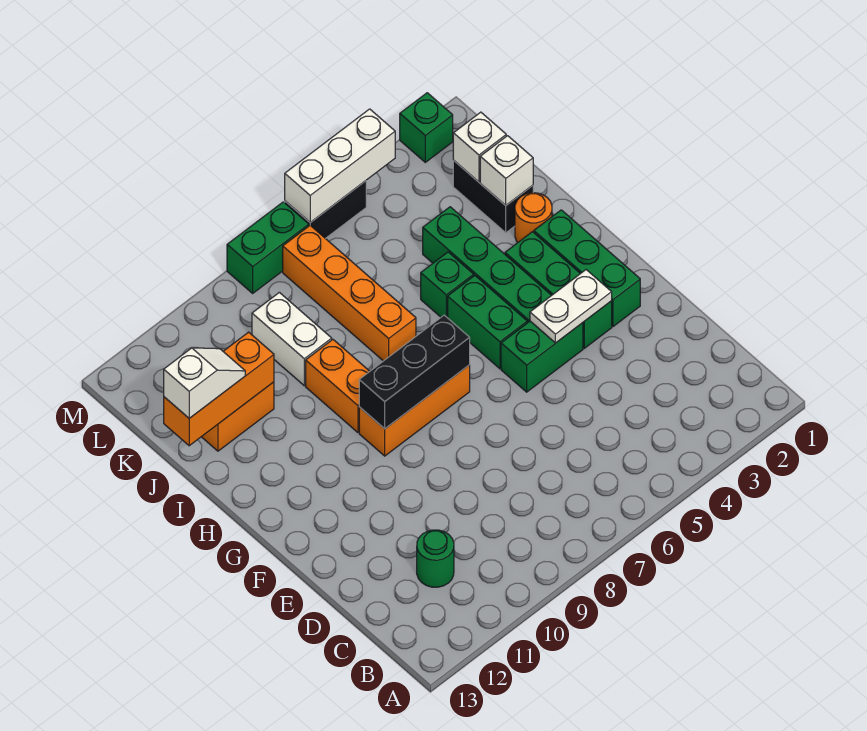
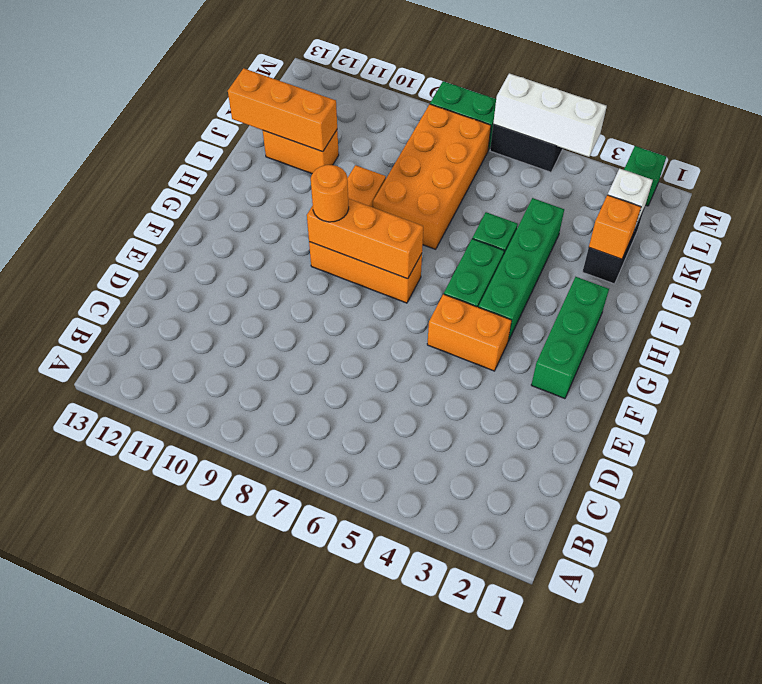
green 1x1 round brick [417,530,454,587] -> none
green 1x3 brick [505,232,612,348] -> none
white 1x2 plate [530,270,612,343] -> none
green 1x2 brick [501,321,583,392] -> orange 1x2 brick [427,294,512,371]
black 1x3 brick [359,315,470,429] -> orange 1x3 brick [307,199,423,279]
orange 1x1 round brick [515,193,552,243] -> orange 1x1 round brick moved to [311,165,349,222]
orange 1x4 brick [283,225,416,361] -> orange 2x4 brick [373,104,491,249]
white 1x1 brick [480,136,533,205] -> orange 1x1 brick [589,195,641,259]
white 1x2 brick [252,292,332,386] -> none
white 1x2 slope [164,348,245,418] -> none

